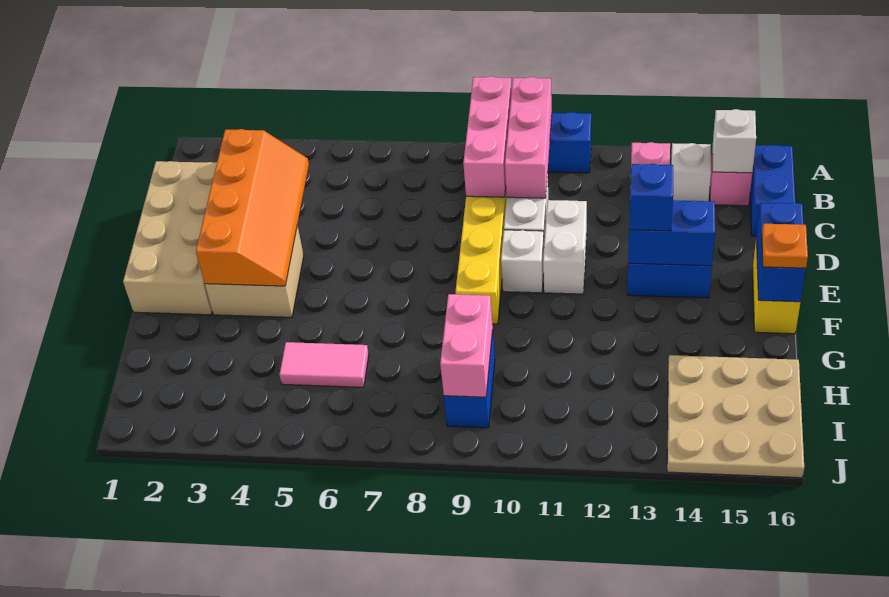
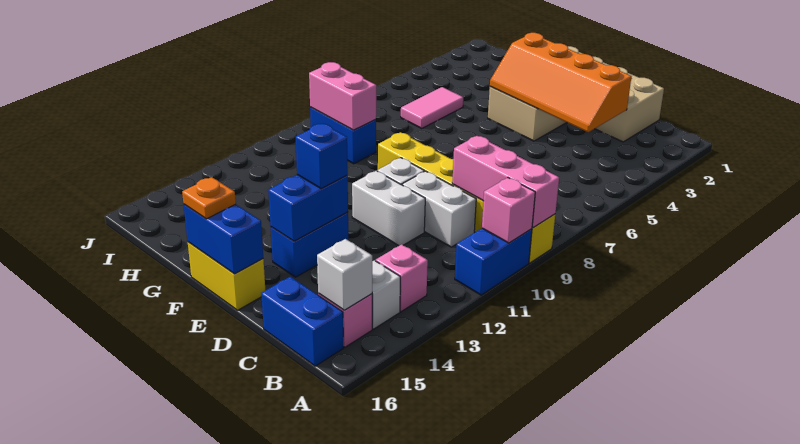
pink 1x3 brick [505,77,552,198] -> pink 1x1 brick [482,178,535,243]
tan 3x3 plate [667,355,804,478] -> none

